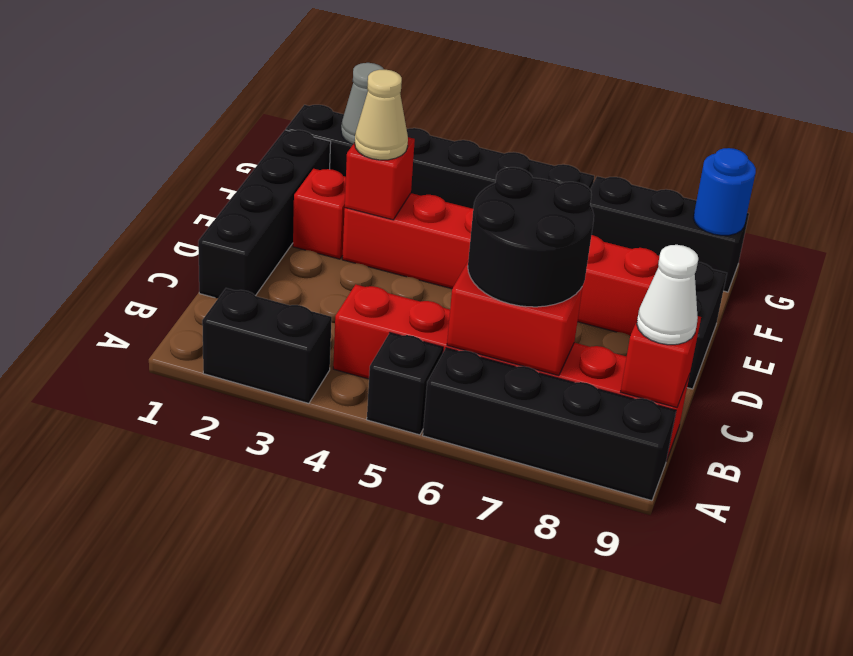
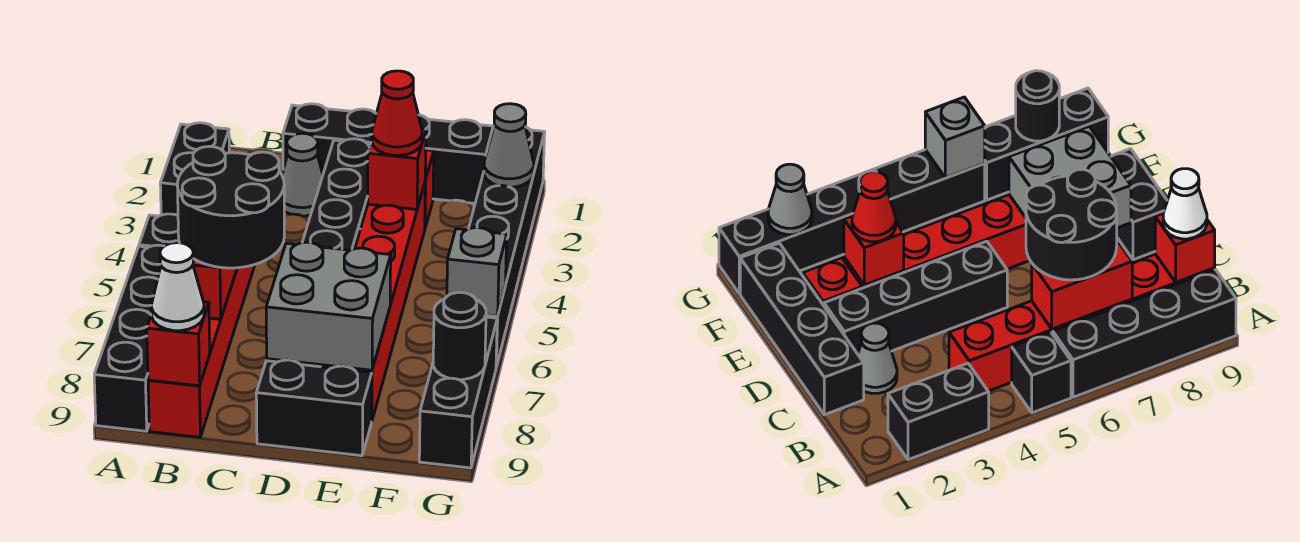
none -> grey 1x1 cone [282,133,323,216]
none -> black 1x4 brick [302,139,370,250]
none -> grey 2x2 brick [266,242,391,370]
tan 1x1 cone [355,70,408,160] -> red 1x1 cone [372,71,422,156]
none -> grey 1x1 brick [447,228,507,316]
none -> black 1x1 round brick [433,292,486,380]
blue 1x1 round brick [694,148,756,235] -> none

